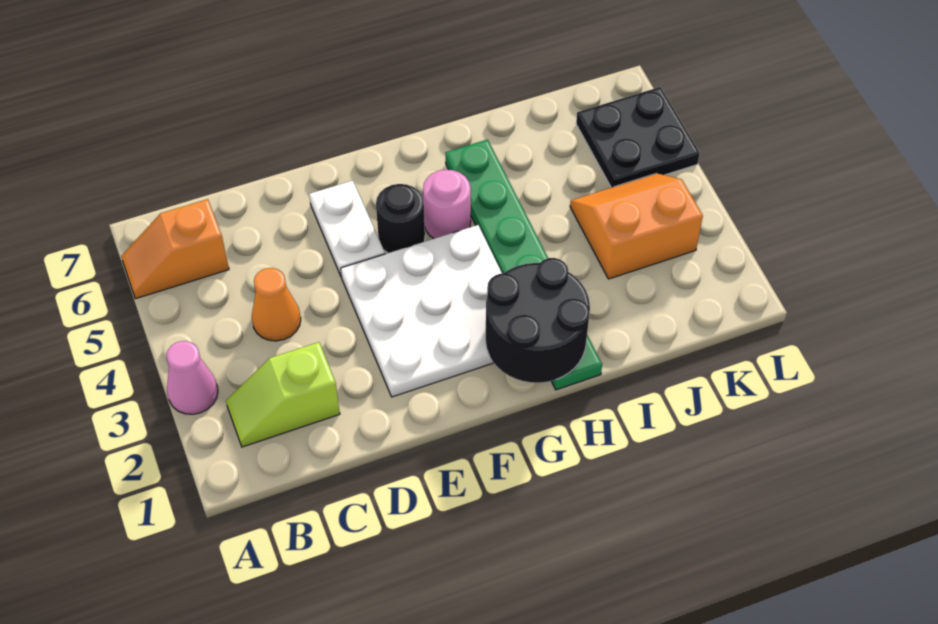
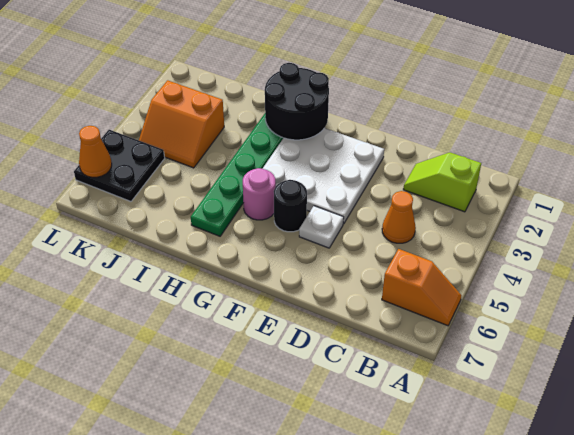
pink 1x1 cone [166,341,218,414] -> none
lime 1x2 slope [226,342,340,447] -> lime 1x2 slope turned to [403,152,481,212]
white 1x2 plate [309,181,385,277] -> white 1x1 plate [299,206,344,248]
none -> orange 1x1 cone [79,126,112,177]

